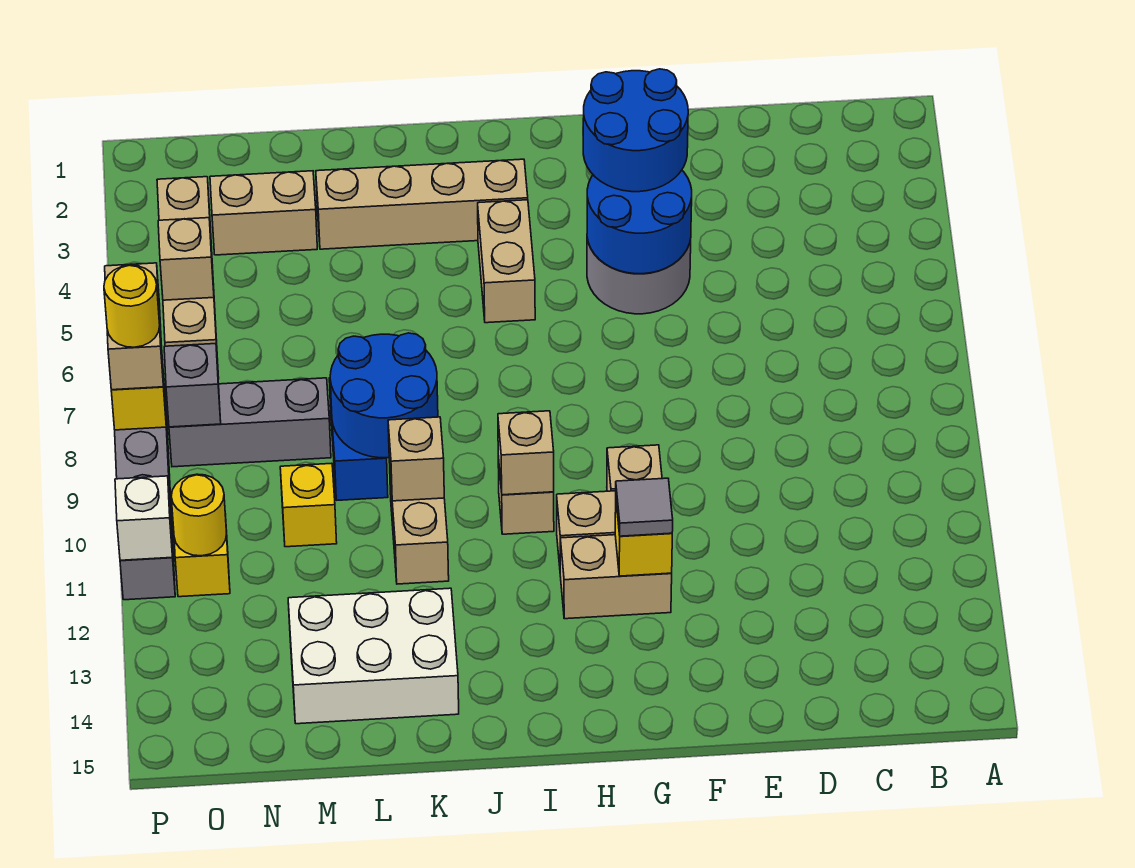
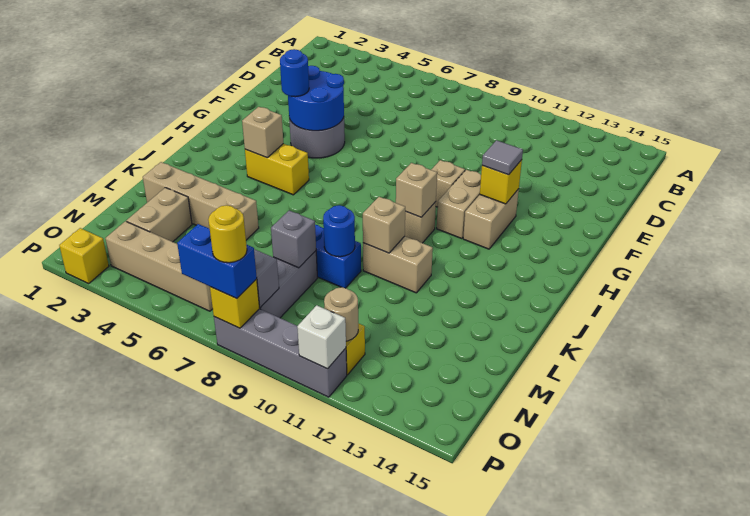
blue 2x2 round brick [583,69,688,192] -> blue 1x1 round brick [280,49,309,97]
tan 1x4 brick [316,159,528,249] -> tan 1x4 brick turned to [143,162,259,240]
tan 1x2 brick [478,200,535,323] -> yellow 1x2 brick [245,144,309,195]
blue 2x2 round brick [330,333,438,458] -> blue 1x1 round brick [323,205,355,257]
white 2x3 brick [288,588,459,724] -> none
none -> grey 1x1 brick [271,211,316,268]
yellow 1x1 brick [280,463,337,547] -> yellow 1x1 brick moved to [59,228,109,284]
tan 1x1 brick [158,218,214,300] -> tan 1x1 brick moved to [242,107,283,158]
yellow 1x1 round brick [171,474,227,556] -> tan 1x1 round brick [324,287,358,341]
tan 1x2 brick [105,263,163,390] -> blue 1x2 brick [177,224,257,299]

